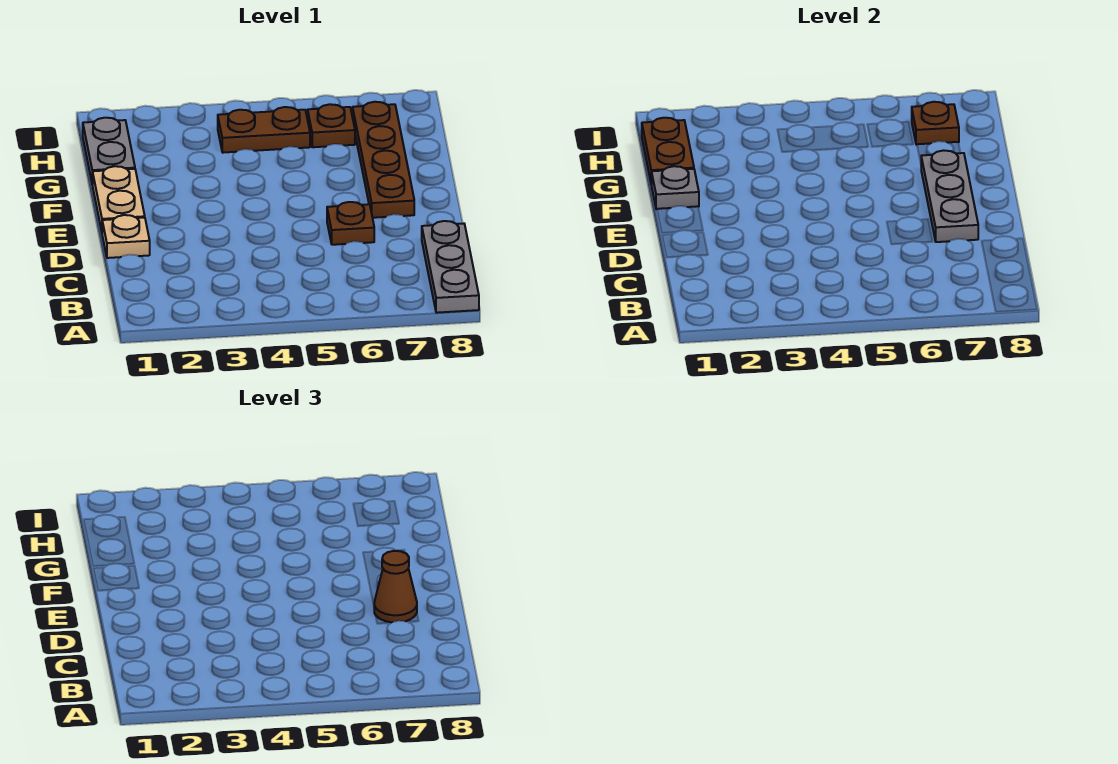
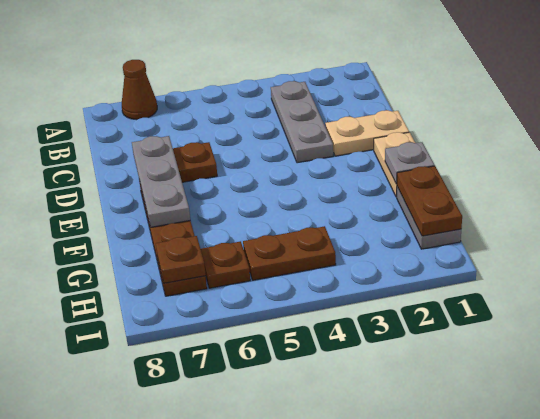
grey 1x3 plate [422,221,479,313] -> grey 1x3 plate moved to [271,81,333,163]
tan 1x1 plate [102,215,150,258] -> tan 1x2 plate [325,110,409,156]
brown 1x1 cone [374,551,417,623] -> brown 1x1 cone moved to [122,60,157,120]

